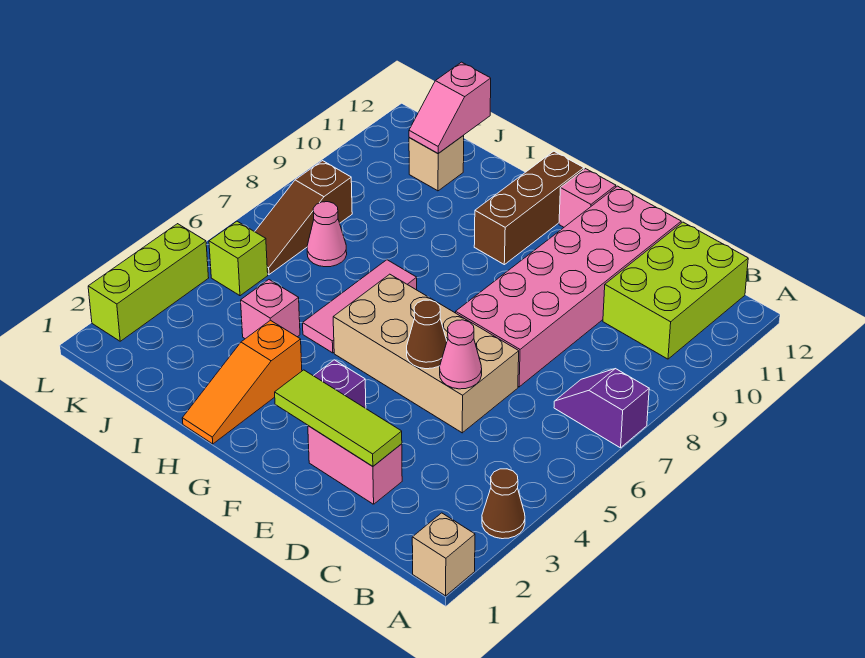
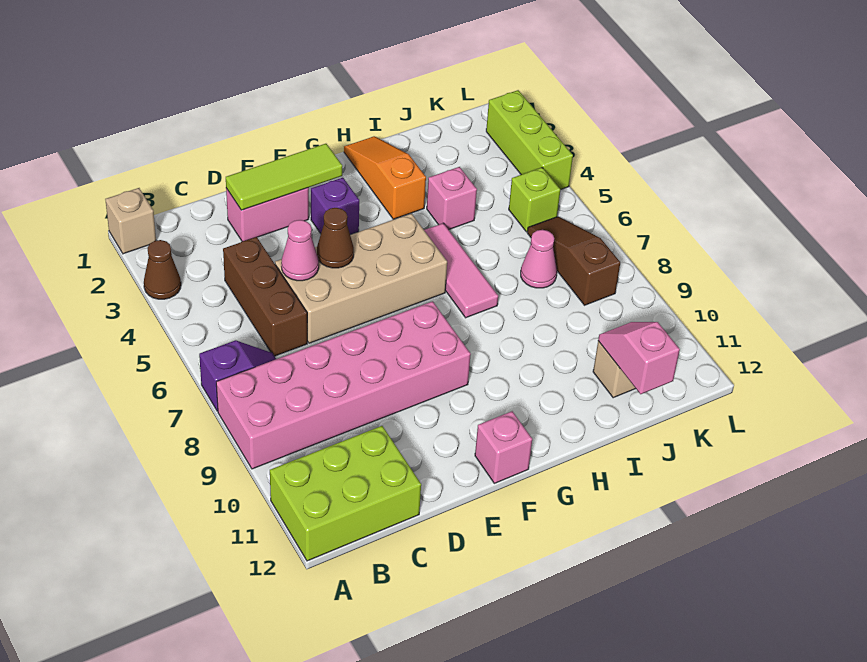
lime 2x3 brick [603,222,748,359] -> lime 2x3 brick turned to [270,426,421,561]
pink 2x6 brick [456,186,681,387] -> pink 2x6 brick turned to [216,301,471,469]
brown 1x3 brick [474,151,584,265] -> brown 1x3 brick moved to [223,237,307,356]

